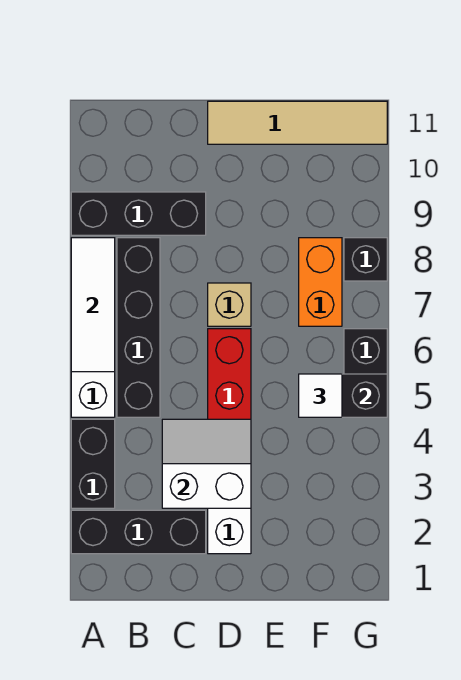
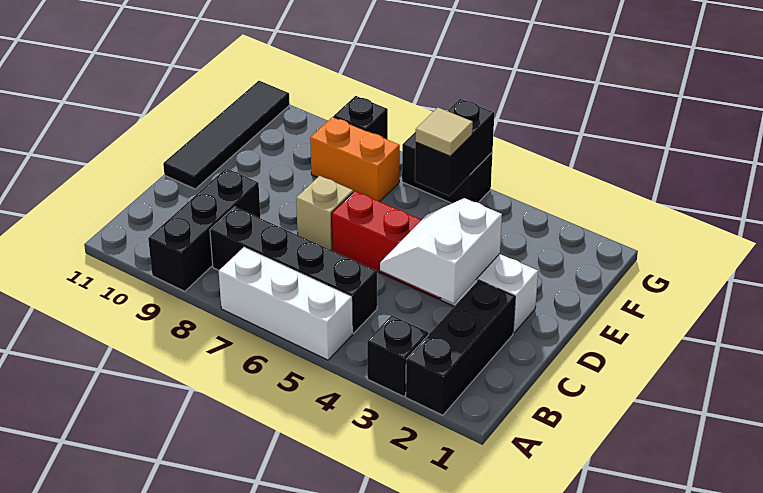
black 1x2 brick [71,419,115,508] -> black 1x1 brick [367,315,428,397]
white 1x3 tile [71,238,115,372] -> none
tan 1x4 tile [208,101,387,144] -> black 1x4 tile [163,81,290,189]
white 1x1 tile [299,374,342,417] -> tan 1x1 tile [415,108,473,156]

